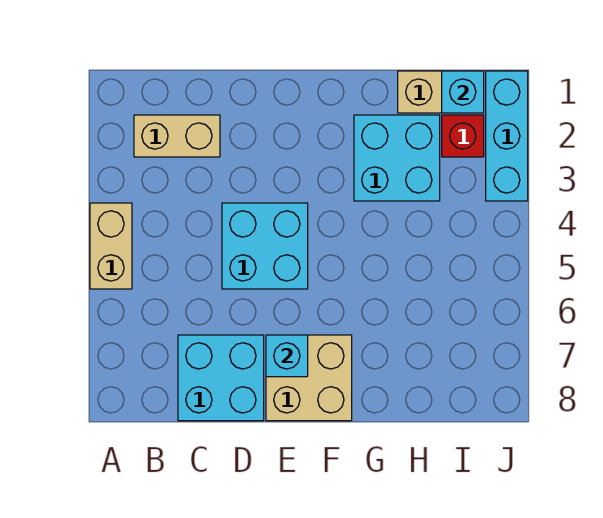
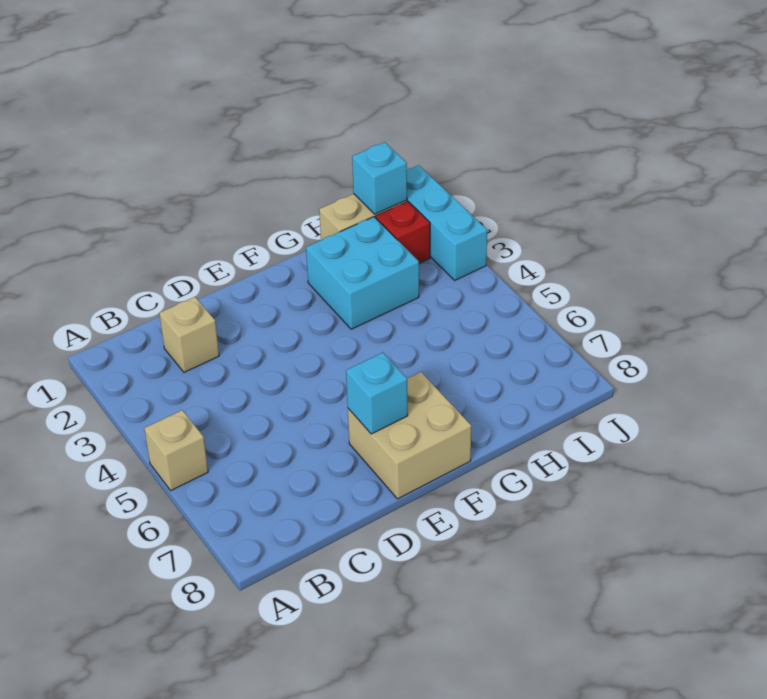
tan 1x2 brick [90,203,132,289] -> tan 1x1 brick [144,410,208,490]
tan 1x2 brick [134,115,220,157] -> tan 1x1 brick [159,297,219,372]
cyan 2x2 brick [178,335,264,421] -> none
cyan 2x2 brick [222,203,308,289] -> none

